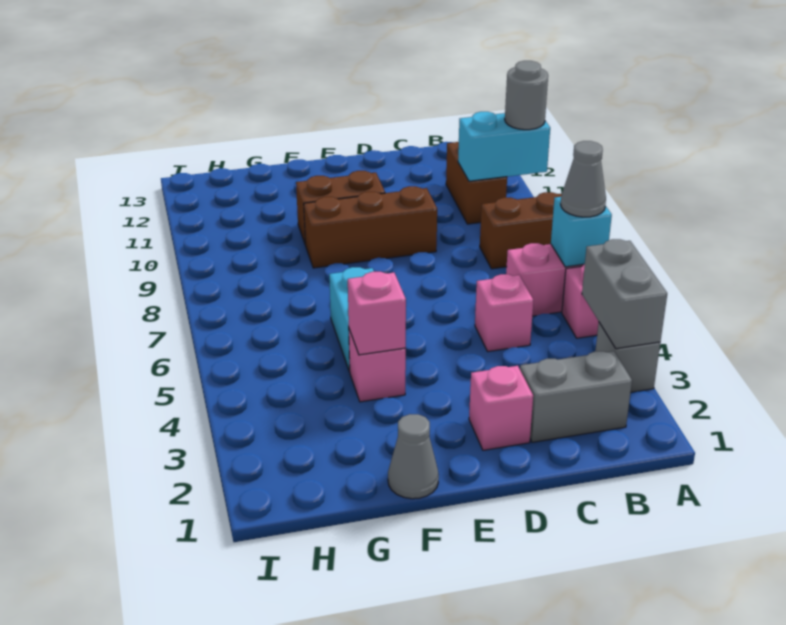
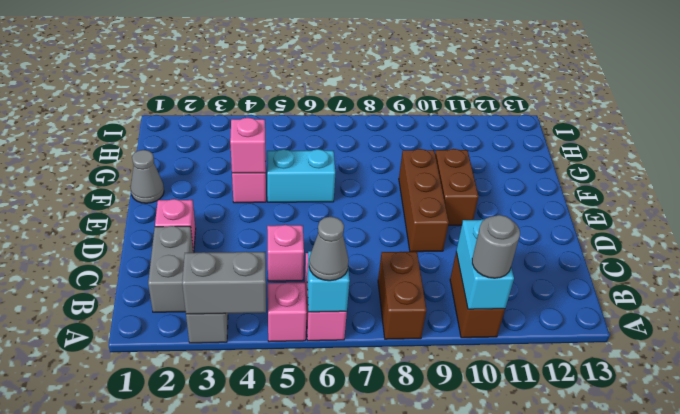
brown 1x2 brick [446,142,507,224] -> brown 1x2 brick turned to [450,252,505,338]

